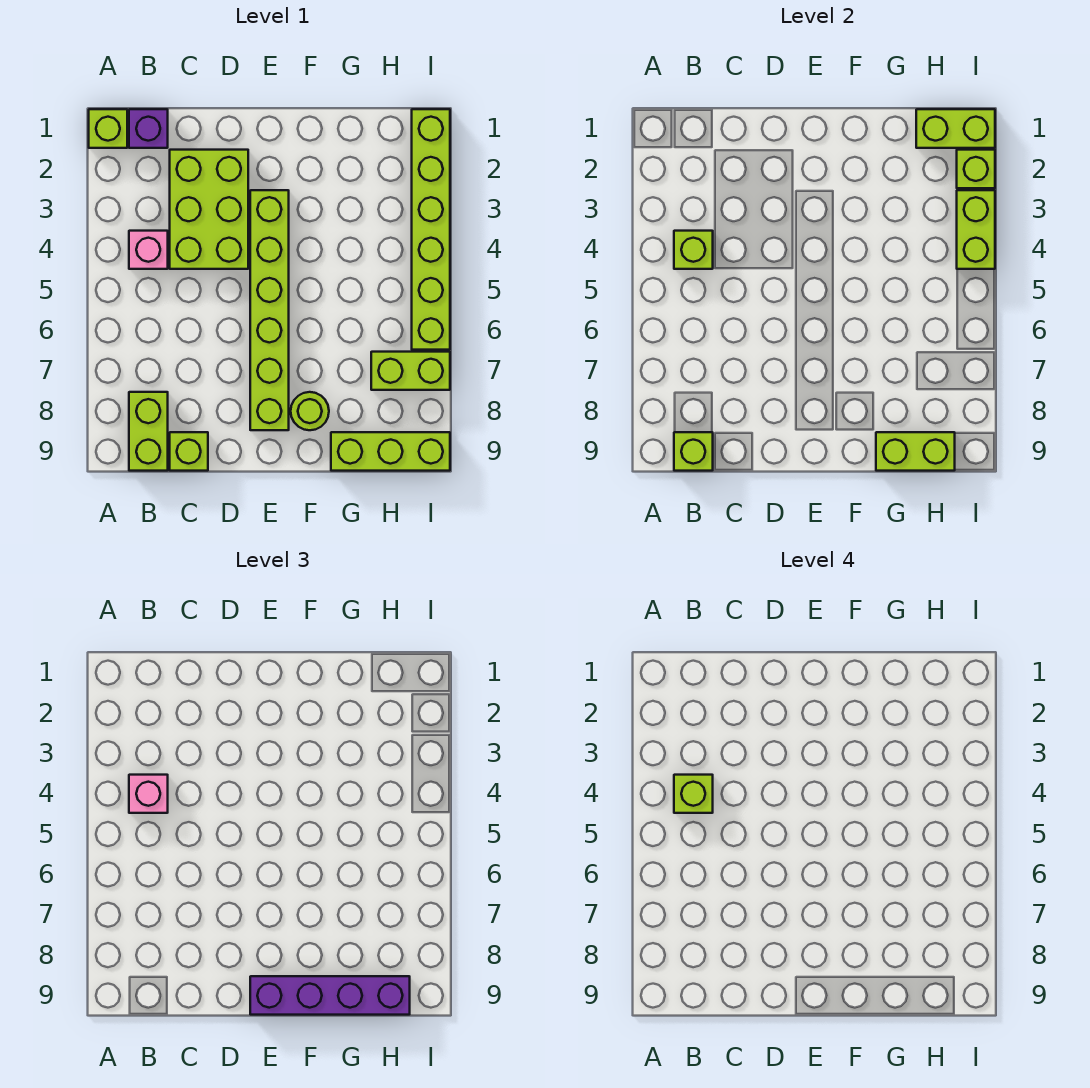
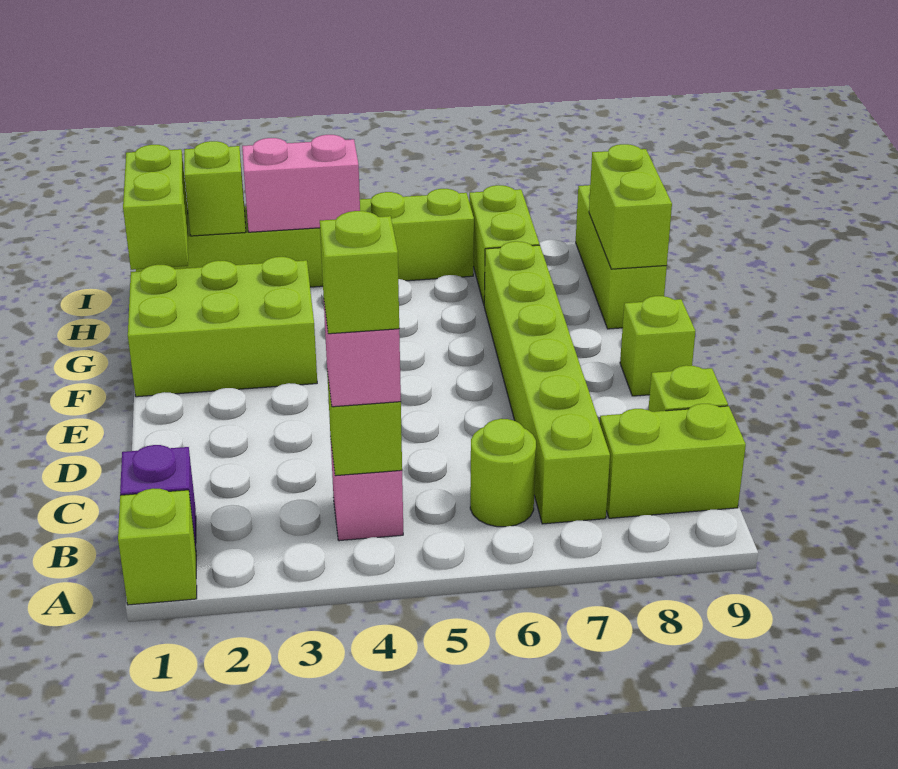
lime 1x1 brick [674,432,713,471] -> lime 1x1 brick moved to [620,296,696,396]
lime 2x3 brick [170,150,248,269] -> lime 2x3 brick moved to [128,257,317,397]
lime 1x6 brick [250,190,289,430] -> lime 1x6 brick turned to [484,241,610,524]
purple 1x4 brick [250,976,410,1015] -> none
lime 1x1 round brick [291,392,329,430] -> lime 1x1 round brick moved to [470,419,536,527]
lime 1x2 brick [957,190,995,269] -> pink 1x2 brick [242,135,360,232]

